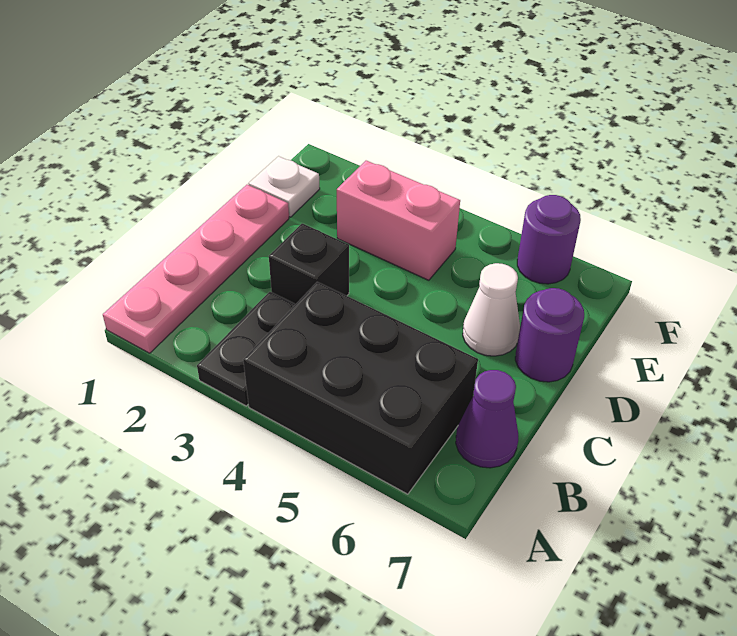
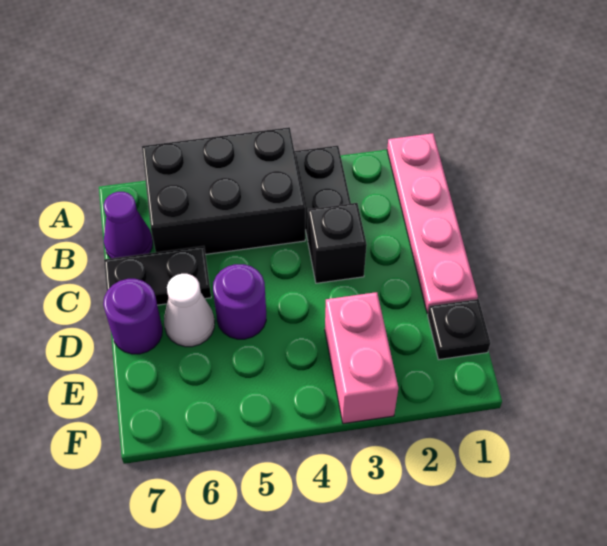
none -> black 1x2 plate [104,246,211,305]
white 1x1 plate [248,156,320,217] -> black 1x1 plate [428,299,490,359]
pink 1x2 brick [337,161,460,280] -> pink 1x2 brick turned to [325,292,398,424]
purple 1x1 round brick [517,195,581,284] -> purple 1x1 round brick moved to [213,264,266,339]

